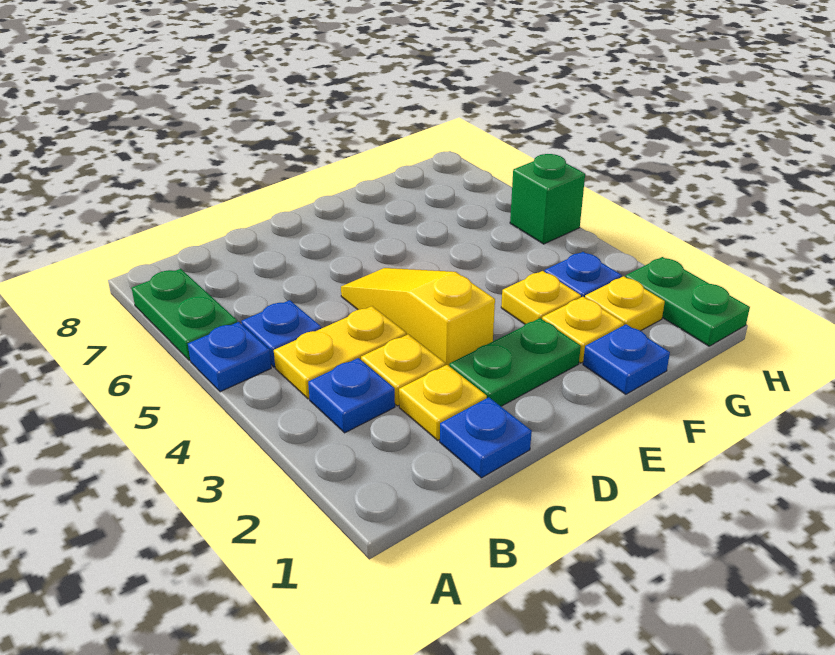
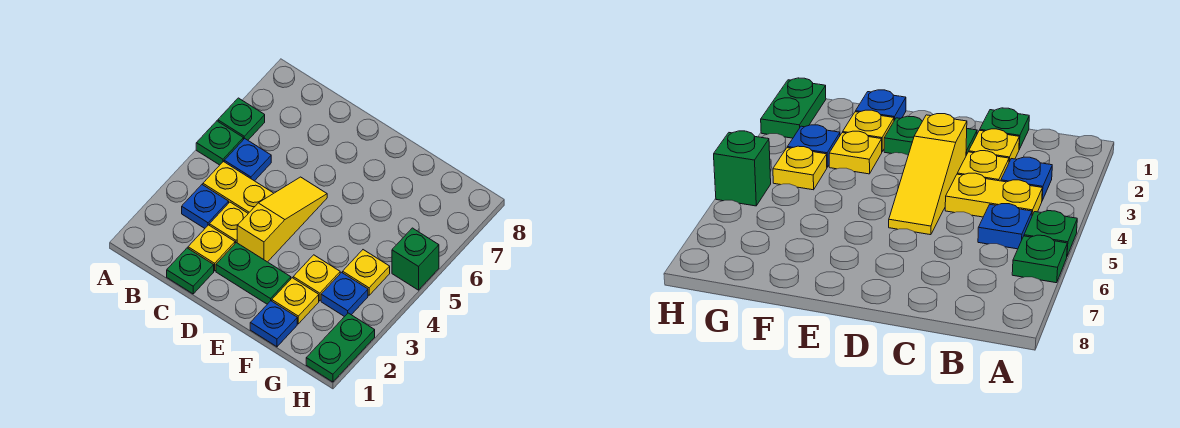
blue 1x1 plate [188,322,271,392] -> green 1x1 plate [196,121,243,165]
green 1x2 plate [132,269,238,361] -> green 1x1 plate [218,98,265,140]
blue 1x1 plate [440,397,532,478] -> green 1x1 plate [167,248,214,294]
yellow 1x1 plate [585,276,665,331] -> yellow 1x1 plate moved to [343,250,390,295]

